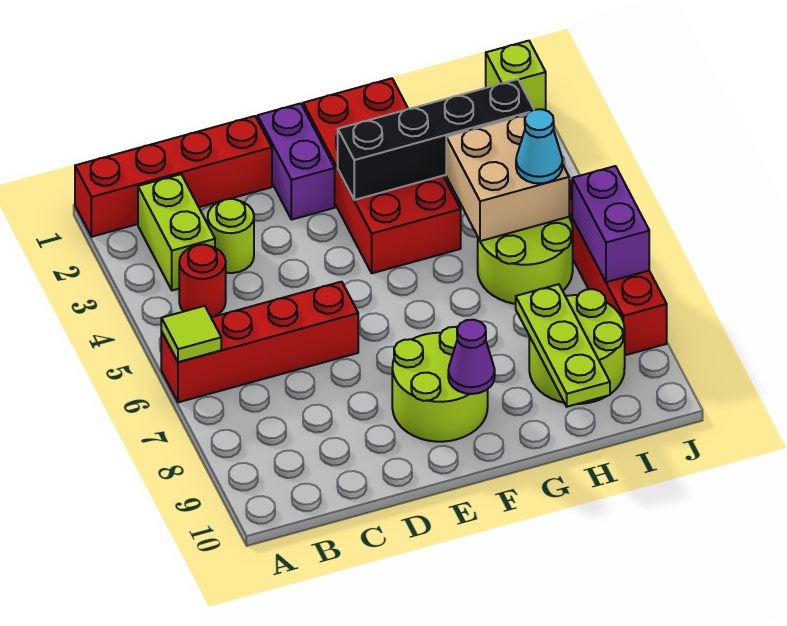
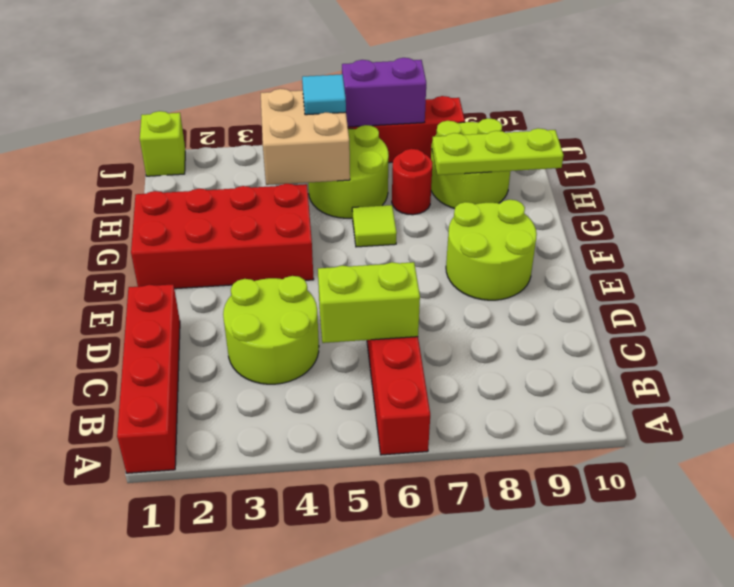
lime 1x1 tile [161,306,221,362] -> lime 1x1 tile moved to [352,205,397,247]
lime 1x2 brick [138,174,215,290] -> lime 1x2 brick moved to [318,262,420,343]
red 1x1 round brick [179,245,226,317] -> red 1x1 round brick moved to [392,149,433,215]
lime 1x1 round brick [208,199,254,273] -> lime 2x2 round brick [223,276,319,384]
purple 1x2 brick [258,103,335,220] -> none
black 1x4 brick [338,79,534,200] -> none
purple 1x1 cone [448,320,495,394] -> none
cyan 1x1 cone [516,109,562,183] -> cyan 1x1 tile [302,74,346,115]

